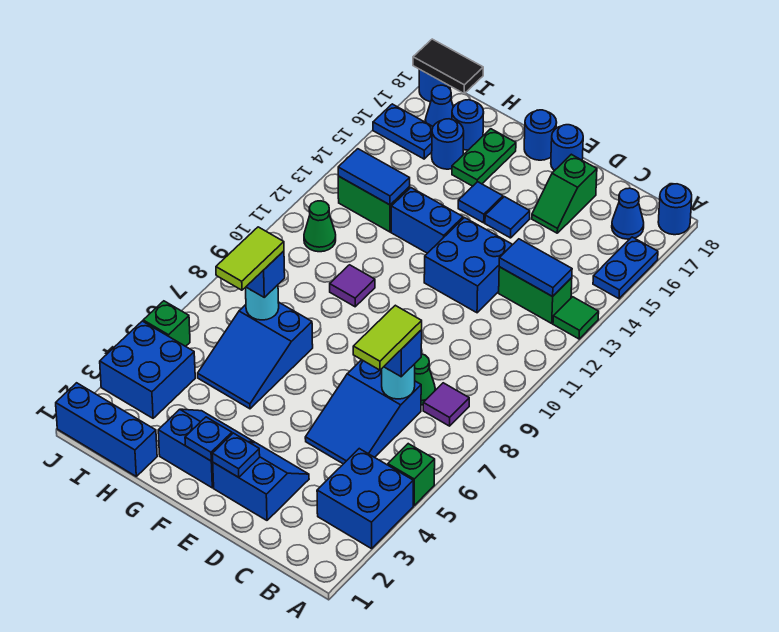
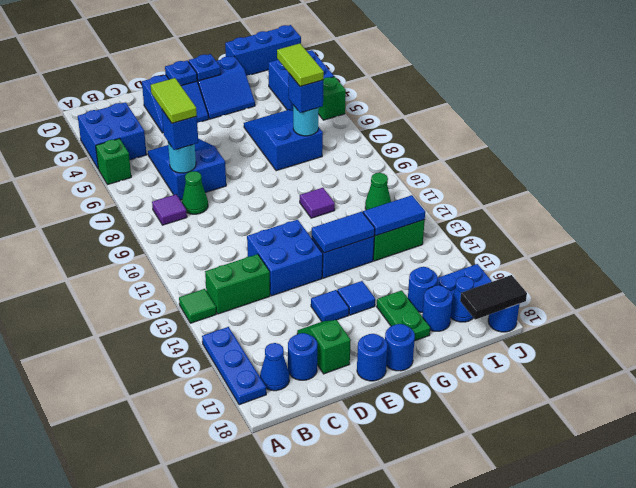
blue 1x2 plate [593,237,658,299] -> blue 1x3 plate [202,327,266,405]
blue 1x1 round brick [658,184,692,235] -> blue 1x1 round brick moved to [288,333,317,380]
blue 1x2 tile [499,239,572,297] -> blue 1x2 tile moved to [312,212,375,253]

